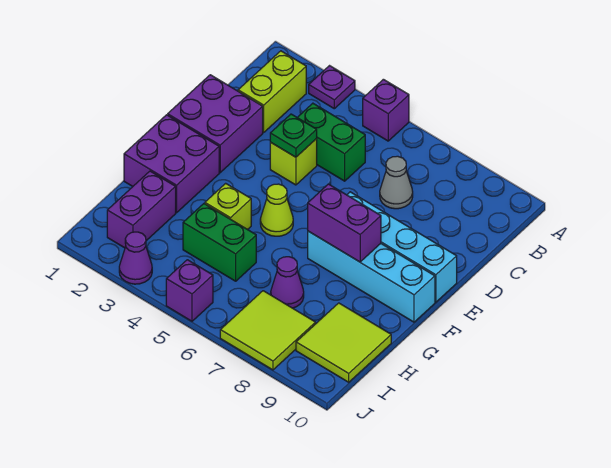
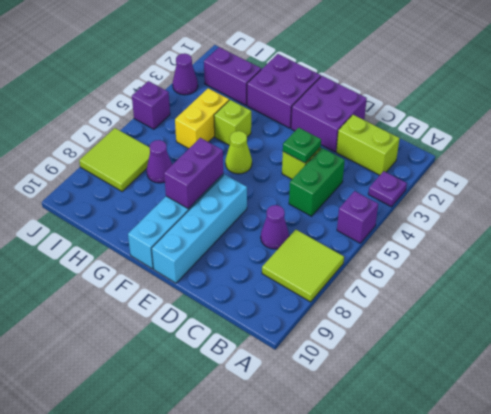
grey 1x1 cone [380,156,413,209] -> purple 1x1 cone [261,205,289,249]
green 1x2 brick [183,204,256,281] -> yellow 1x2 brick [175,88,229,149]
lime 2x2 tile [296,303,391,382] -> lime 2x2 tile moved to [262,230,344,302]

